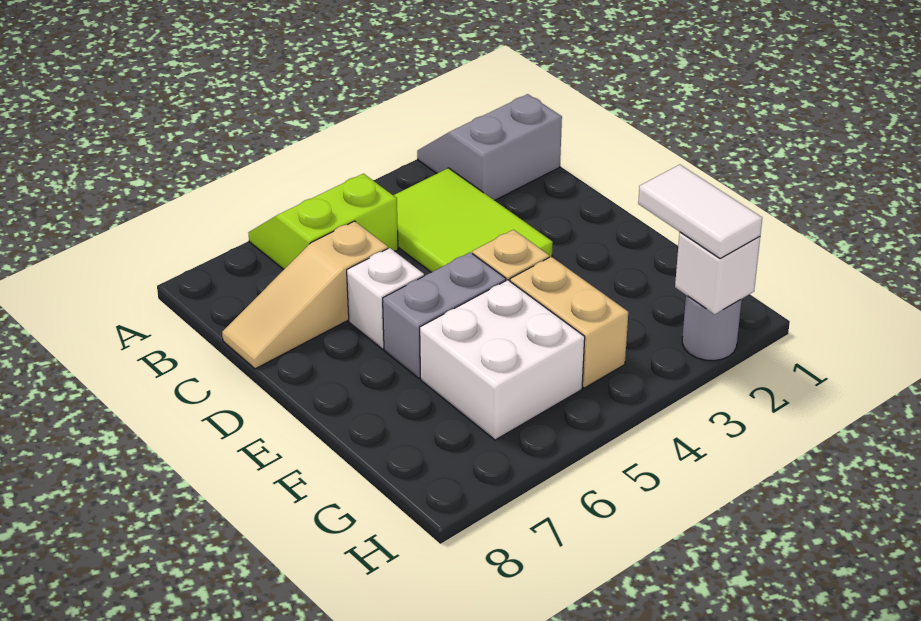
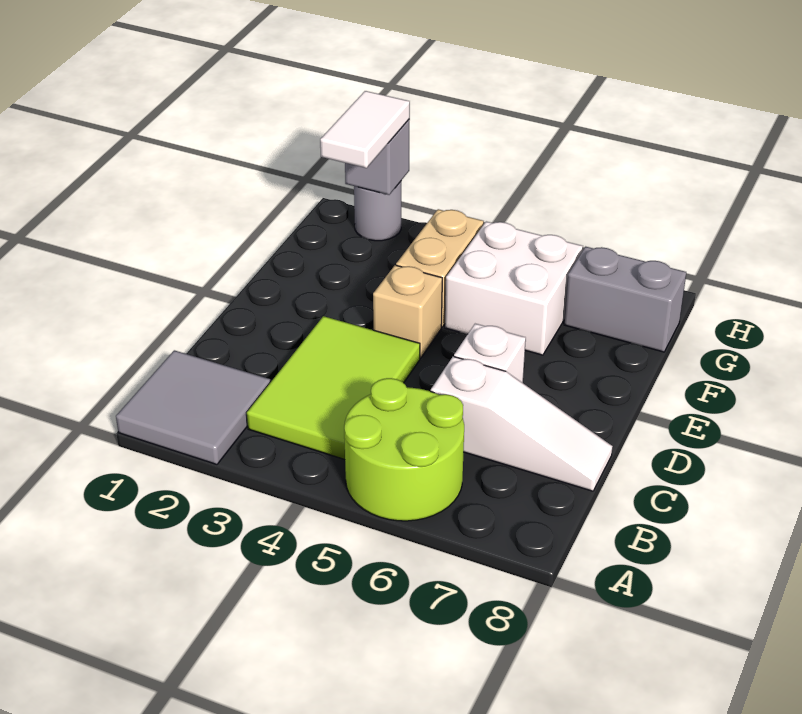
grey 2x2 slope [417,94,562,200] -> grey 2x2 tile [116,350,270,464]
lime 2x2 slope [248,174,398,269] -> lime 2x2 round brick [344,378,464,521]
tan 1x3 slope [222,221,388,369] -> white 1x3 slope [431,357,613,491]
grey 1x2 brick [383,252,506,378] -> grey 1x2 brick moved to [564,247,686,352]
white 1x1 brick [675,232,760,314] -> grey 1x1 brick [345,119,410,195]

